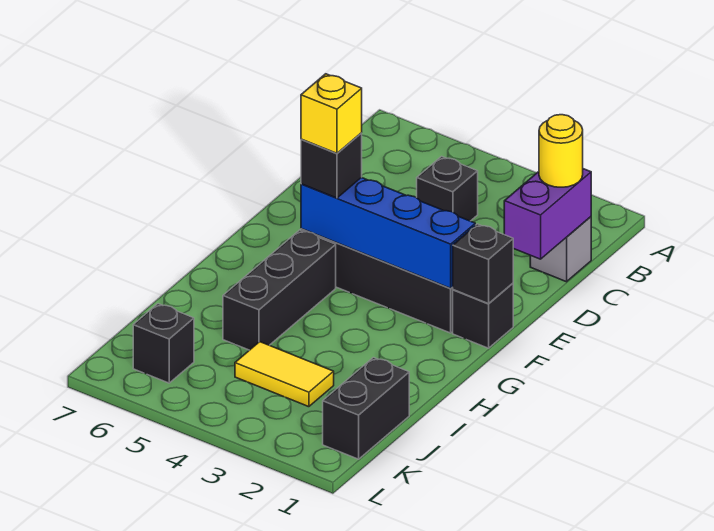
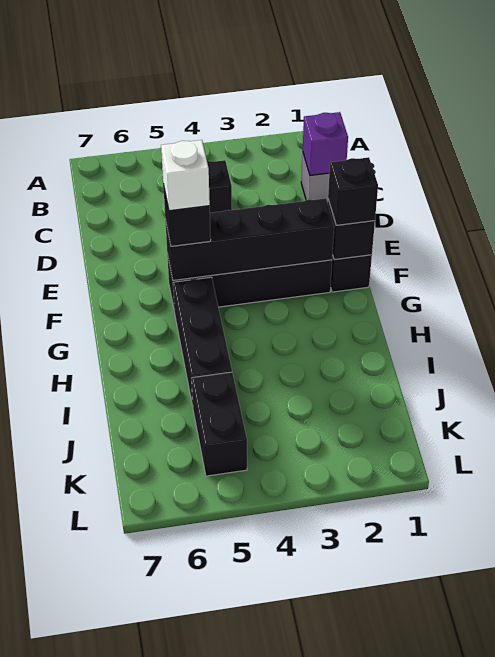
purple 1x2 brick [504,169,591,259] -> purple 1x1 brick [303,112,348,176]
yellow 1x1 round brick [539,115,583,187] -> none
blue 1x4 brick [301,177,475,288] -> black 1x4 brick [165,198,334,280]
yellow 1x1 brick [301,74,362,153] -> white 1x1 brick [161,140,210,211]
black 1x2 brick [323,358,409,459] -> black 1x2 brick moved to [192,372,247,476]
yellow 1x2 tile [235,342,334,407] -> none
black 1x1 brick [133,304,194,383] -> black 1x1 brick moved to [328,157,378,225]

